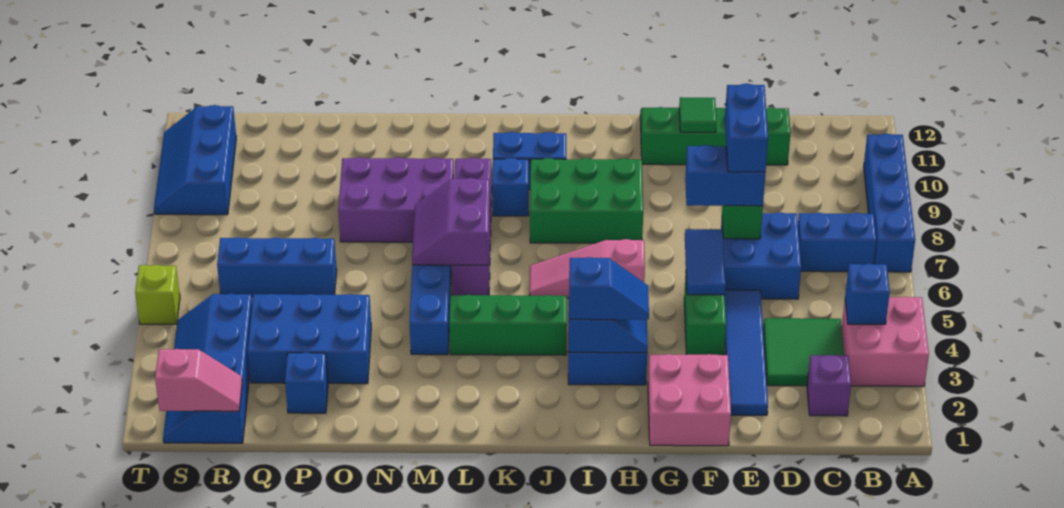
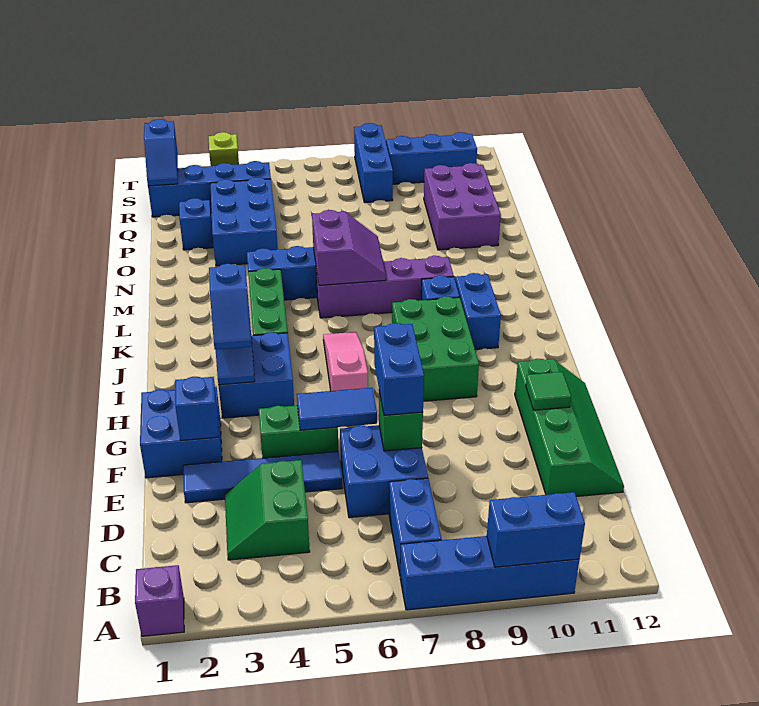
pink 2x2 brick [842,297,929,386] -> none
blue 1x1 brick [845,263,890,324] -> blue 1x1 brick moved to [175,377,219,440]
purple 1x1 brick [807,355,851,416] -> purple 1x1 brick moved to [135,565,184,636]
green 2x2 tile [763,318,844,386] -> green 2x2 slope [225,460,310,560]
blue 1x2 brick [725,83,768,172] -> blue 1x2 brick moved to [487,492,585,567]
pink 2x2 brick [648,354,731,446] -> blue 2x2 brick [140,387,222,478]
purple 2x2 slope [412,178,490,266] -> purple 2x2 slope turned to [312,210,386,285]
purple 2x3 brick [338,157,454,242] -> purple 2x3 brick moved to [424,163,501,250]
blue 1x3 brick [217,237,337,297] -> blue 1x3 brick moved to [354,123,393,203]
pink 1x2 slope [155,349,242,411] -> blue 1x2 slope [144,119,178,186]
lime 1x1 brick [135,265,180,324] -> lime 1x1 brick moved to [209,132,239,166]

